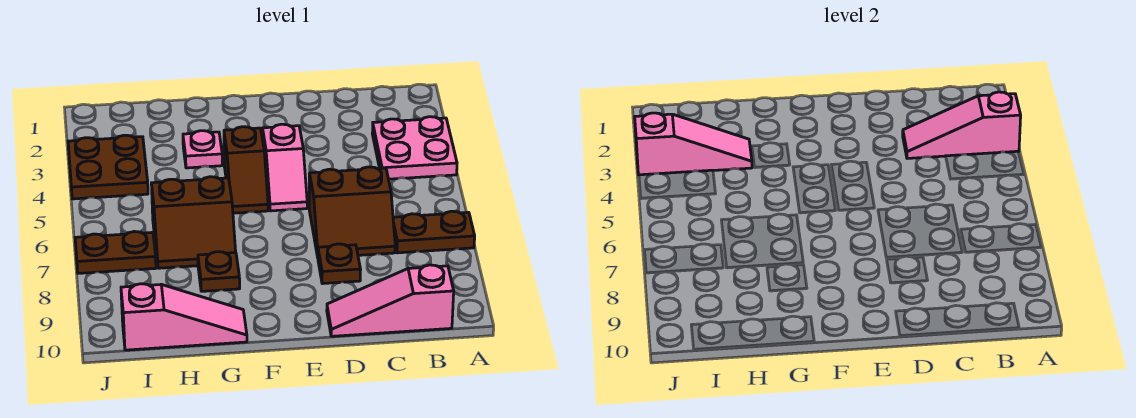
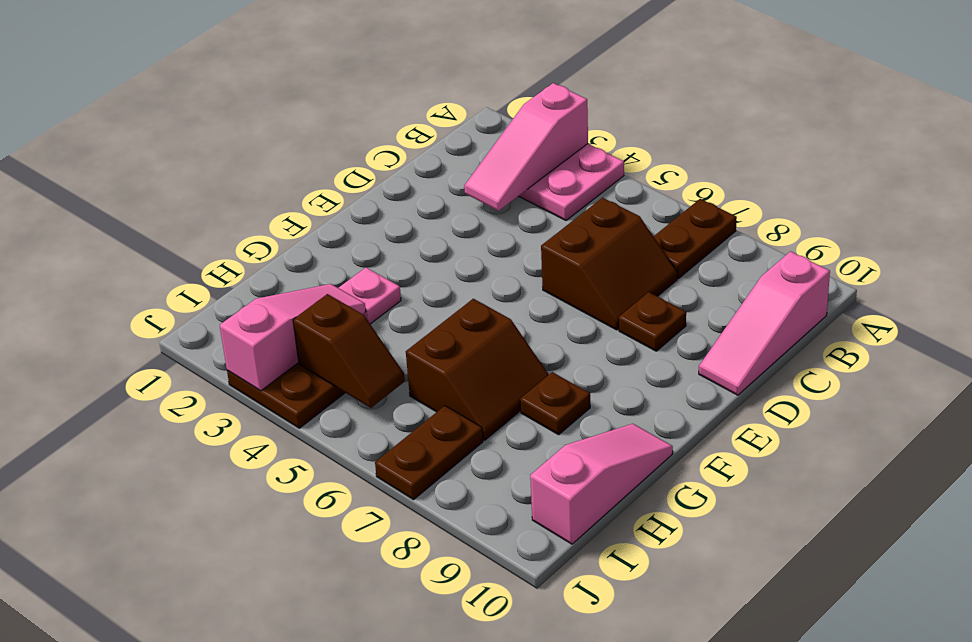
pink 1x2 slope [263,124,307,211] -> none
brown 1x2 slope [224,127,268,213] -> brown 1x2 slope moved to [293,294,405,408]

